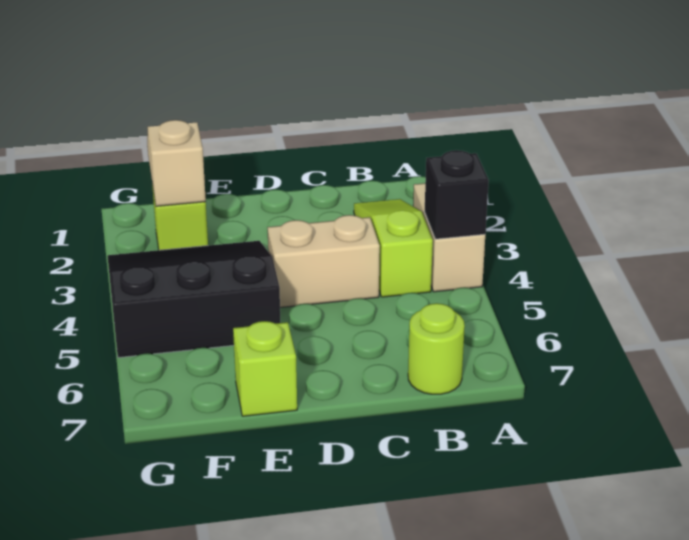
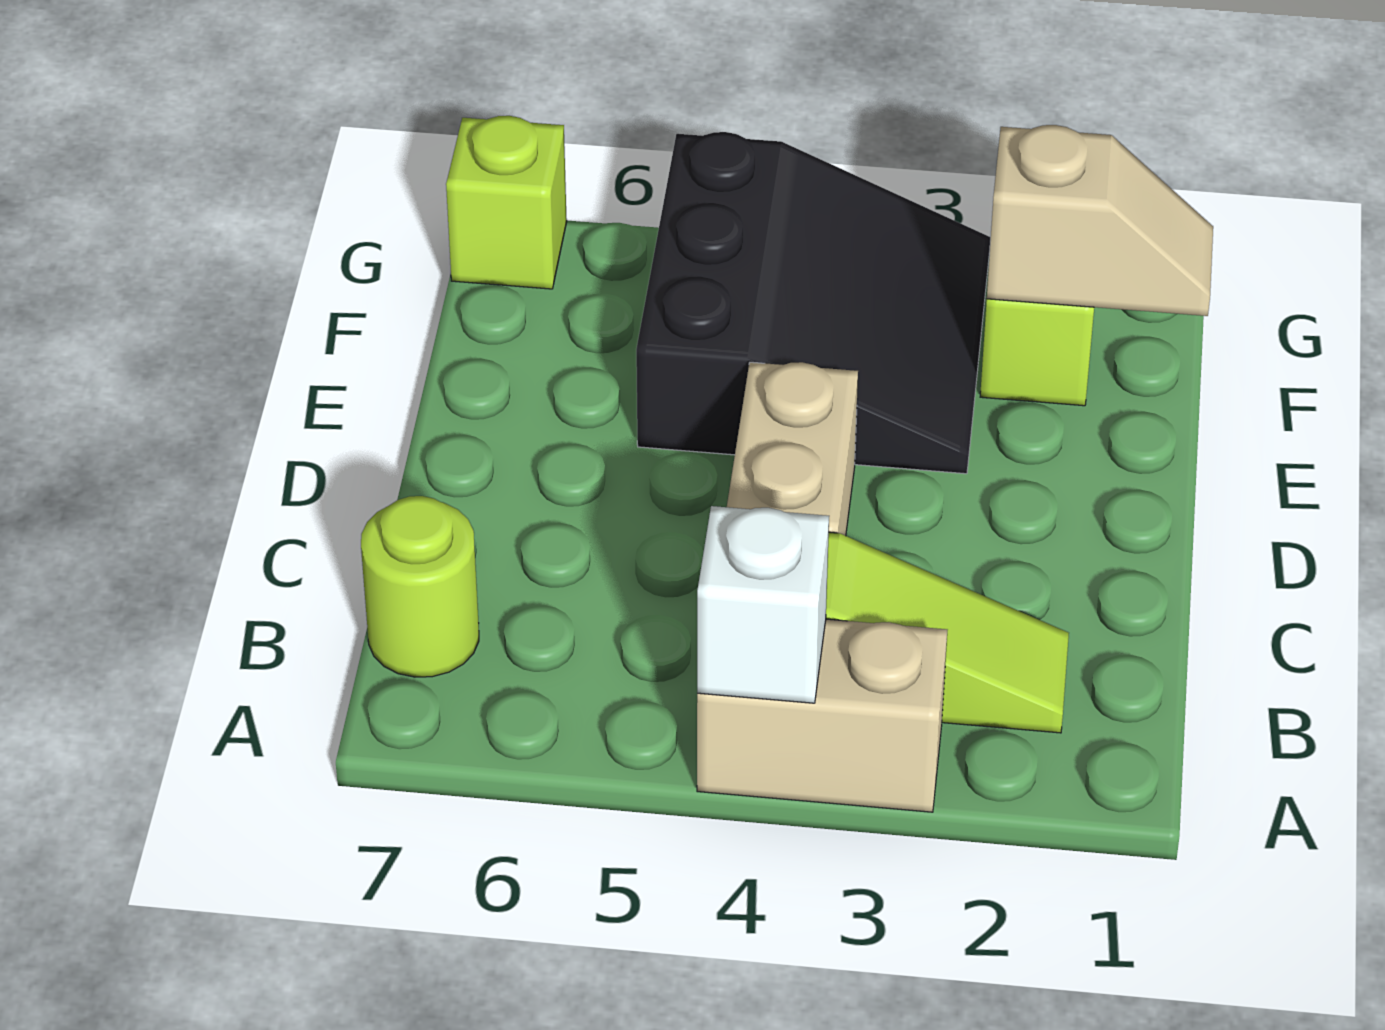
black 1x1 brick [425,150,489,239] -> white 1x1 brick [697,506,829,703]
lime 1x1 brick [233,321,297,416] -> lime 1x1 brick moved to [446,116,567,289]

